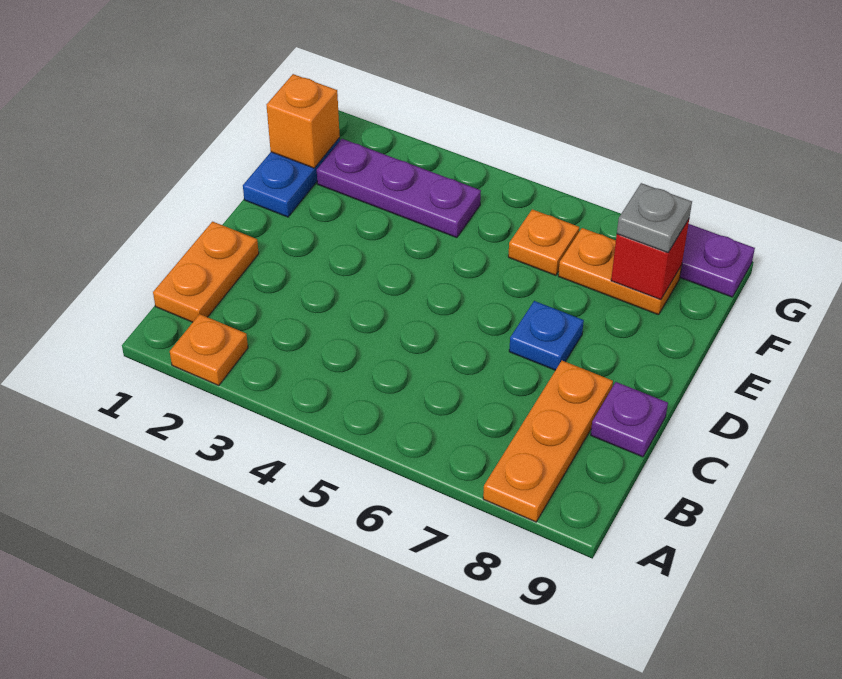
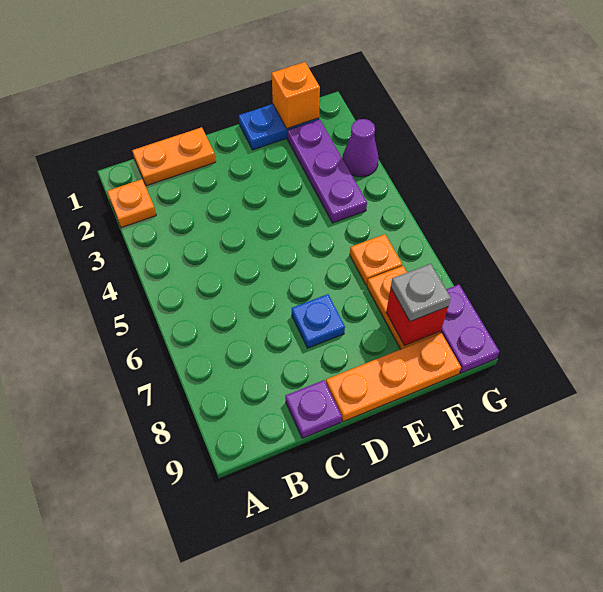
orange 1x3 plate [483,361,613,522] -> orange 1x3 plate moved to [326,333,461,422]
none -> purple 1x1 cone [343,119,378,177]

